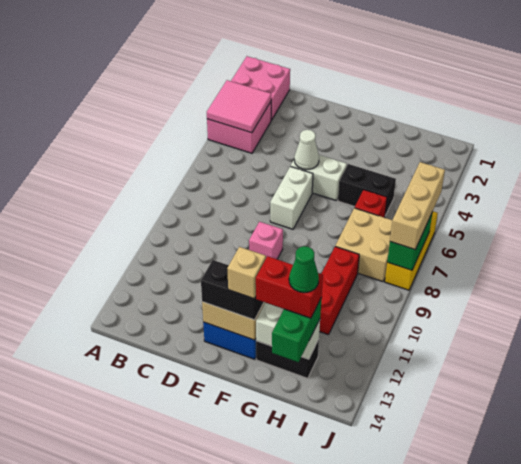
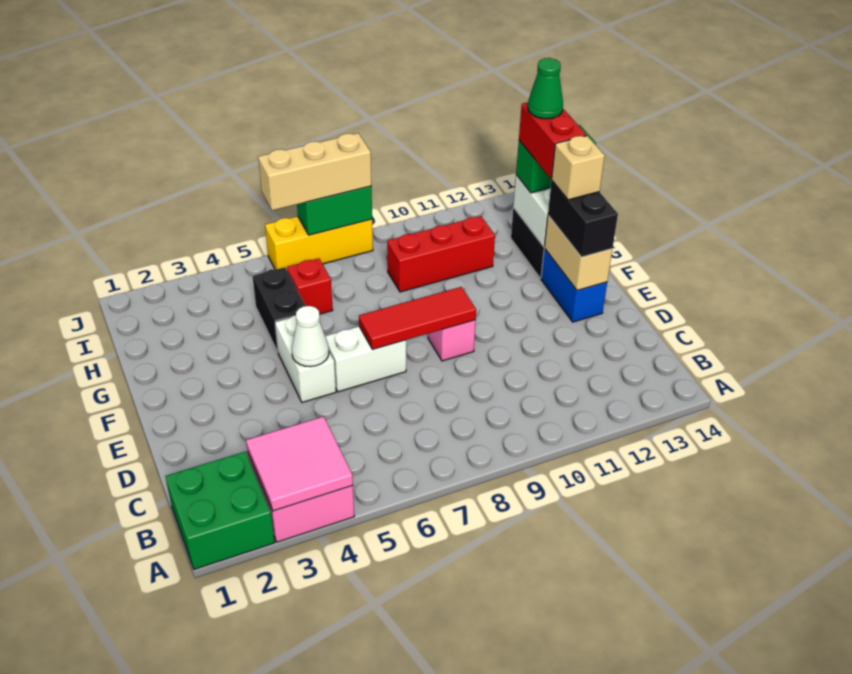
pink 2x2 brick [231,56,290,120] -> green 2x2 brick [165,452,275,570]
none -> red 1x3 tile [359,287,476,349]
tan 2x2 brick [335,208,392,282] -> none

